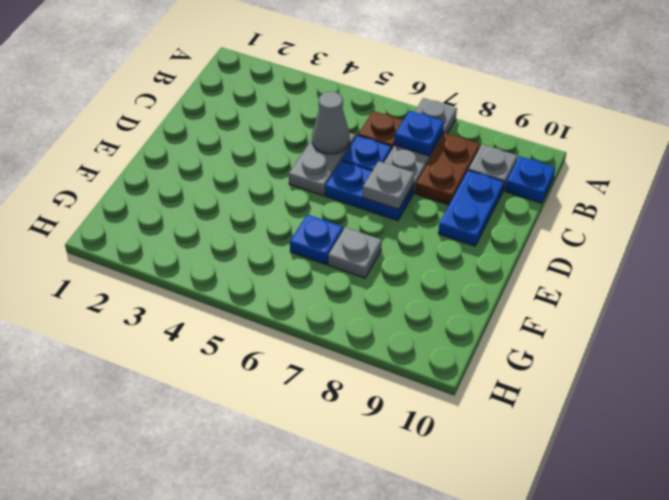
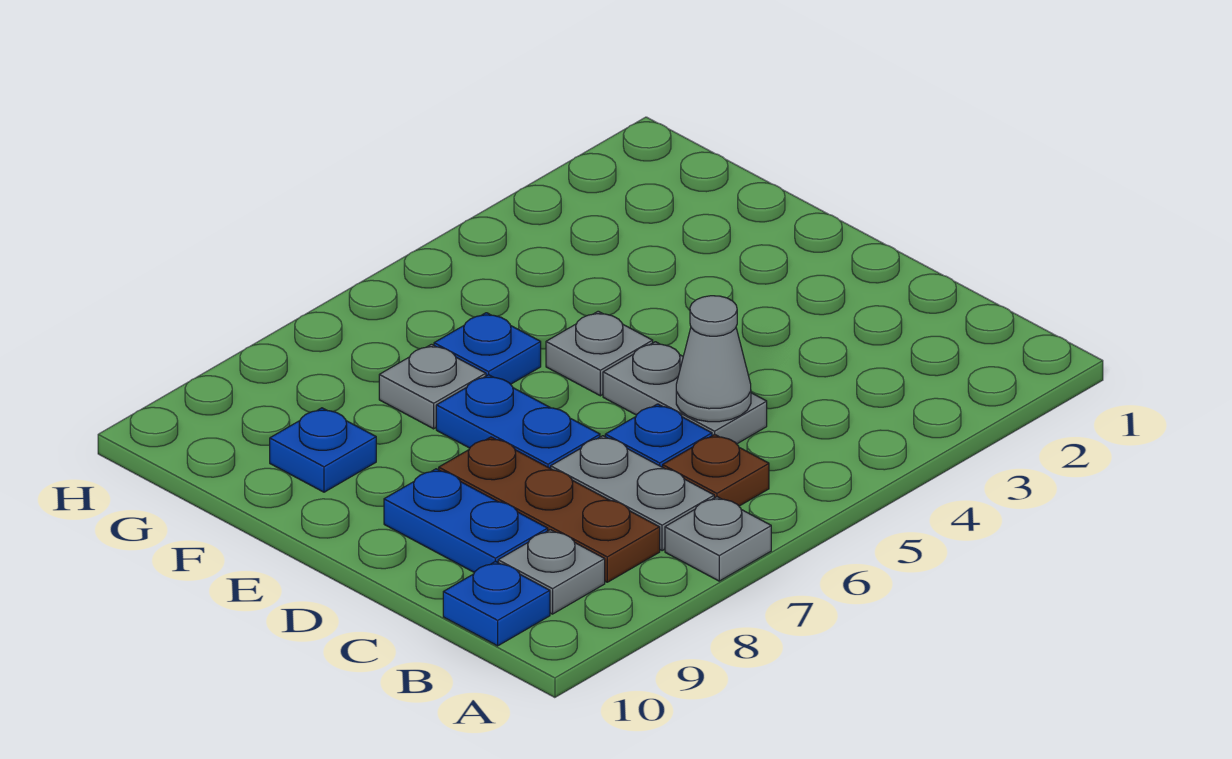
blue 1x1 plate [394,111,444,156] -> blue 1x1 plate moved to [270,408,376,492]
brown 1x2 plate [415,133,480,205] -> brown 1x3 plate [439,437,660,582]
blue 1x2 plate [325,161,414,221] -> blue 1x2 plate turned to [436,375,600,469]
grey 1x1 plate [363,161,414,209] -> grey 1x1 plate moved to [546,311,653,396]

